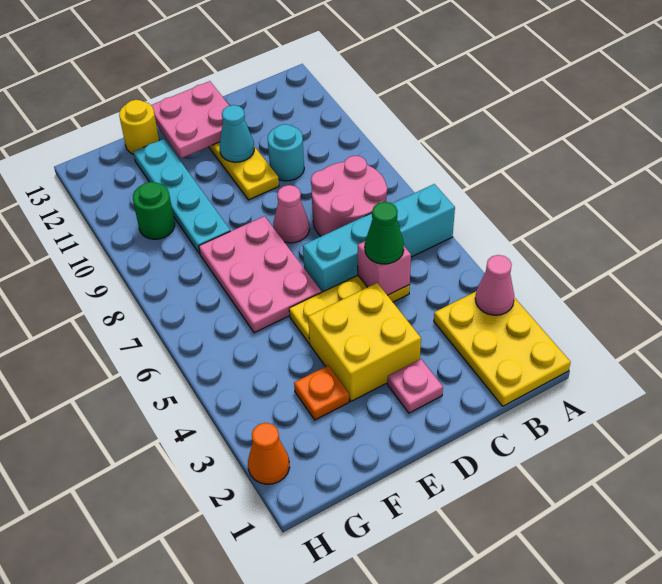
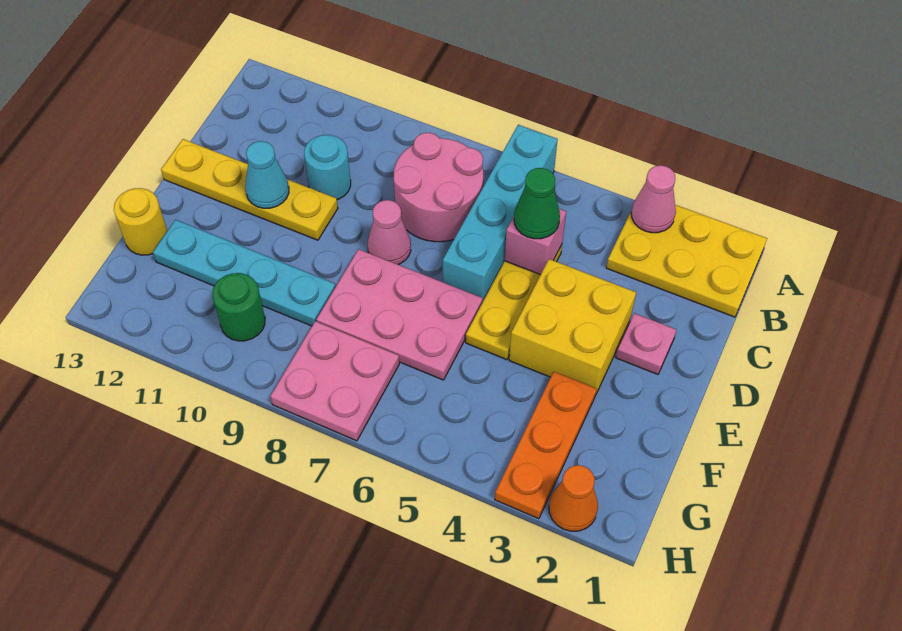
pink 2x2 plate [151,81,229,158] -> pink 2x2 plate moved to [270,321,399,441]
orange 1x1 plate [294,366,349,420] -> orange 1x3 plate [495,372,596,519]

